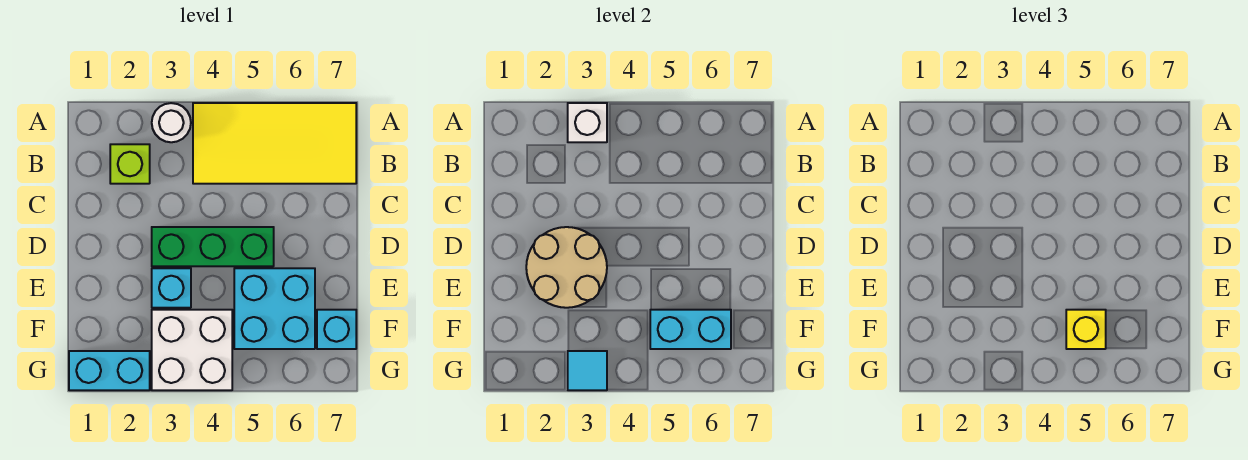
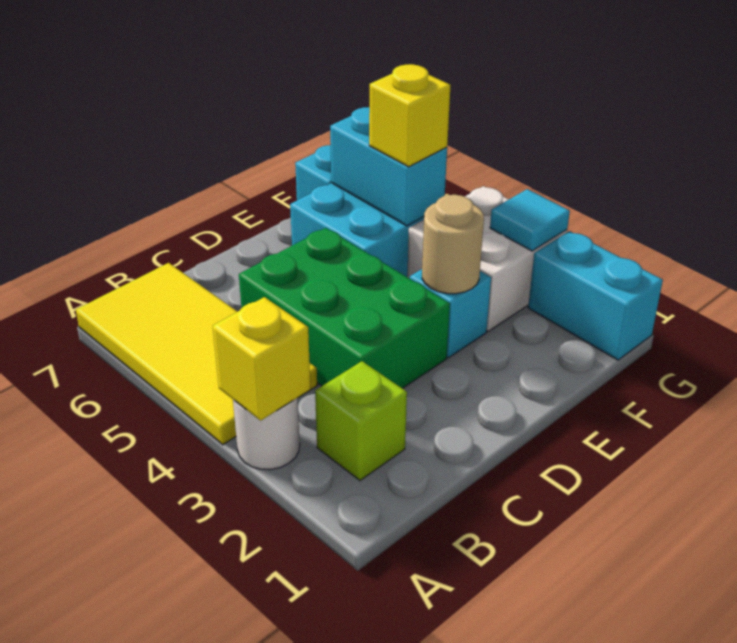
white 1x1 brick [568,103,607,142] -> yellow 1x1 brick [213,297,310,421]
tan 2x2 round brick [526,227,607,308] -> tan 1x1 round brick [422,195,484,294]
green 1x3 brick [152,227,274,266] -> green 2x3 brick [239,228,450,388]

